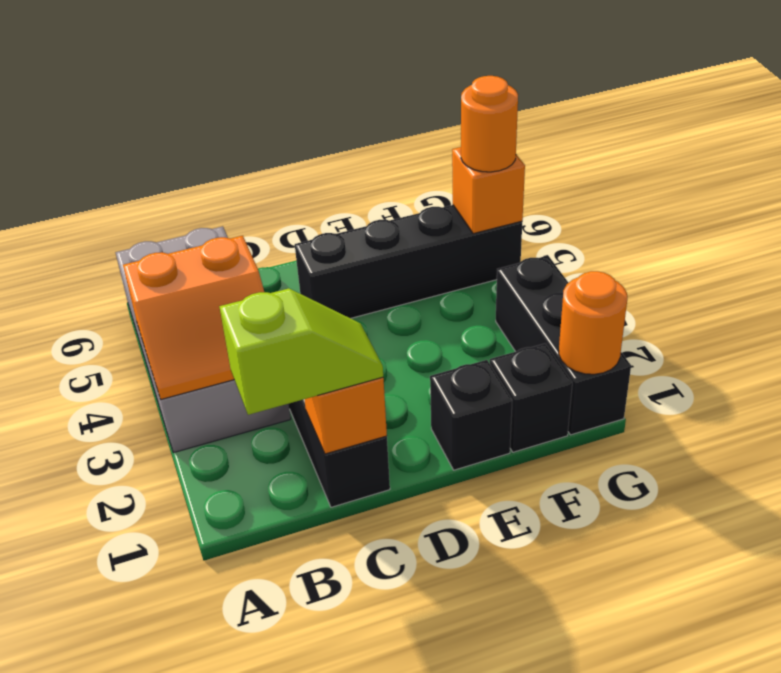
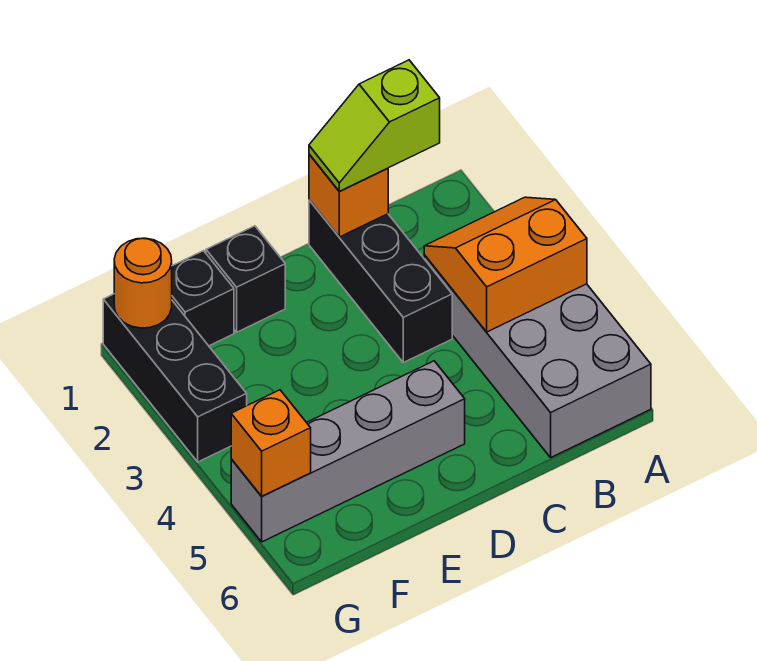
black 1x4 brick [295,205,522,318] -> grey 1x4 brick [231,361,465,542]
orange 1x1 round brick [461,76,518,172] -> none

